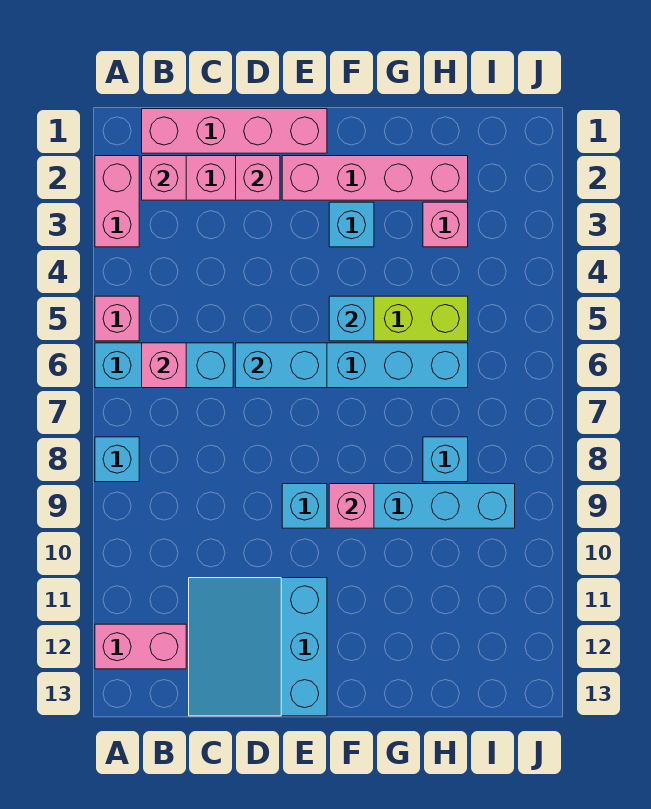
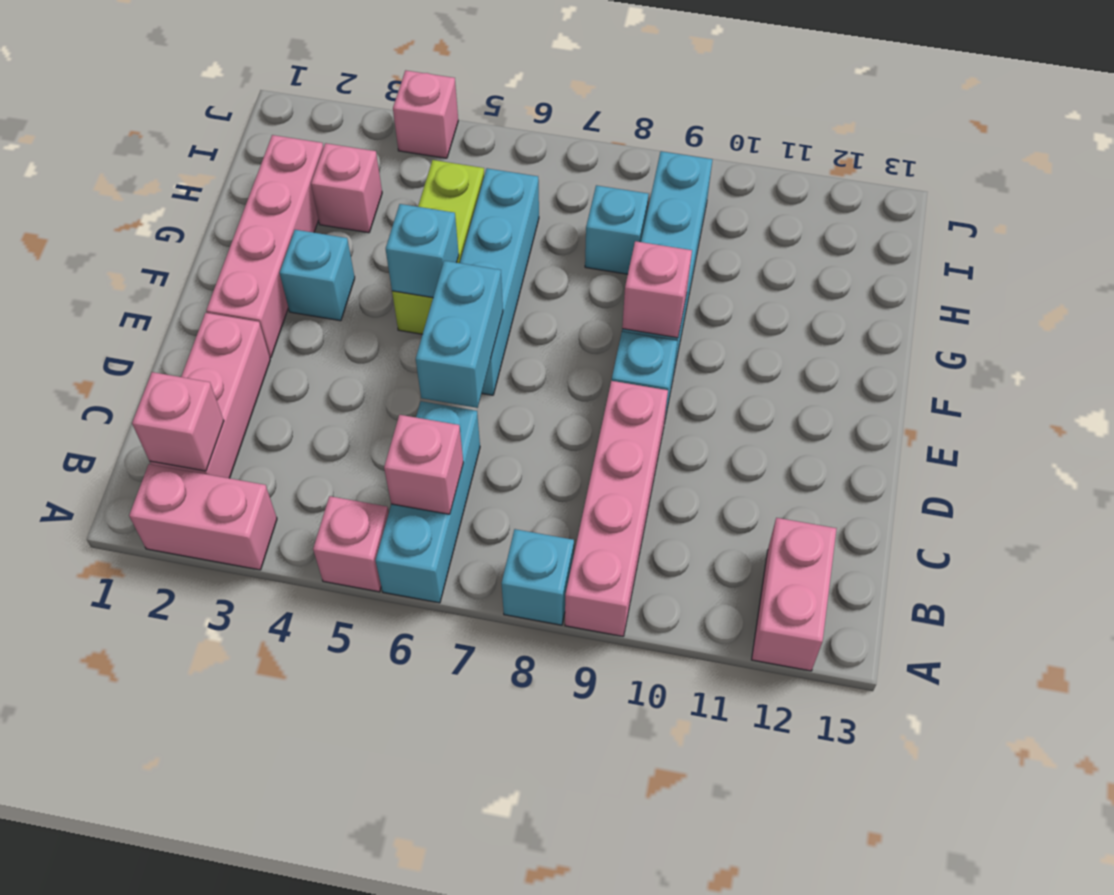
pink 1x4 brick [142,109,327,153] -> pink 1x4 brick moved to [565,381,668,636]
cyan 3x3 slope [189,578,327,716] -> none
pink 1x1 brick [236,156,280,200] -> pink 1x1 brick moved to [393,70,458,158]

